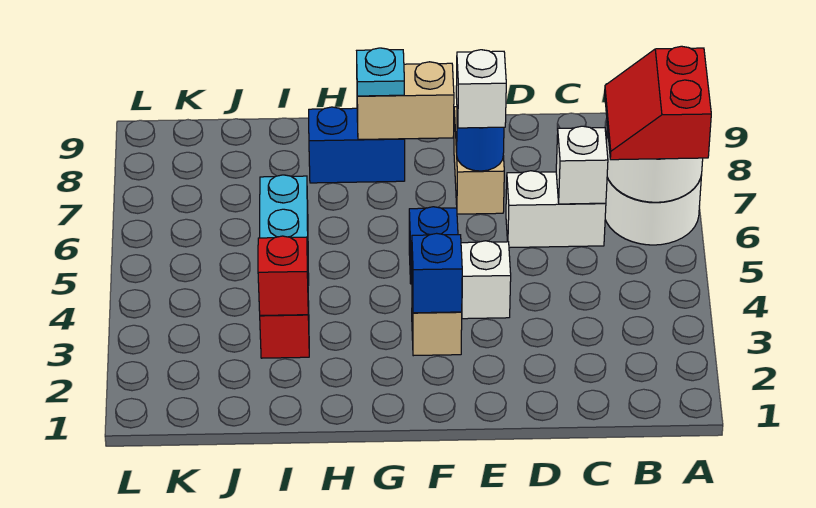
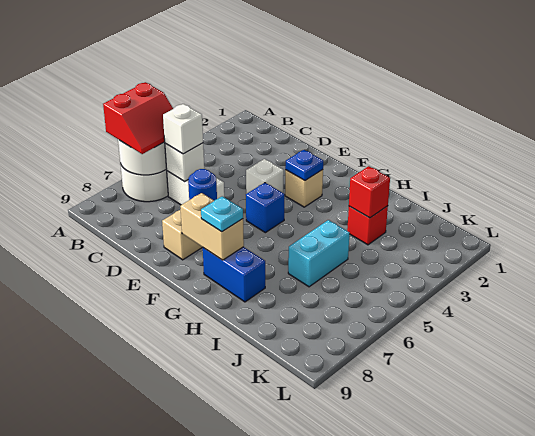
white 1x1 brick [456,50,506,128] -> white 1x1 brick moved to [163,104,203,154]
blue 1x1 brick [412,233,462,313] -> blue 1x1 plate [285,150,323,181]

